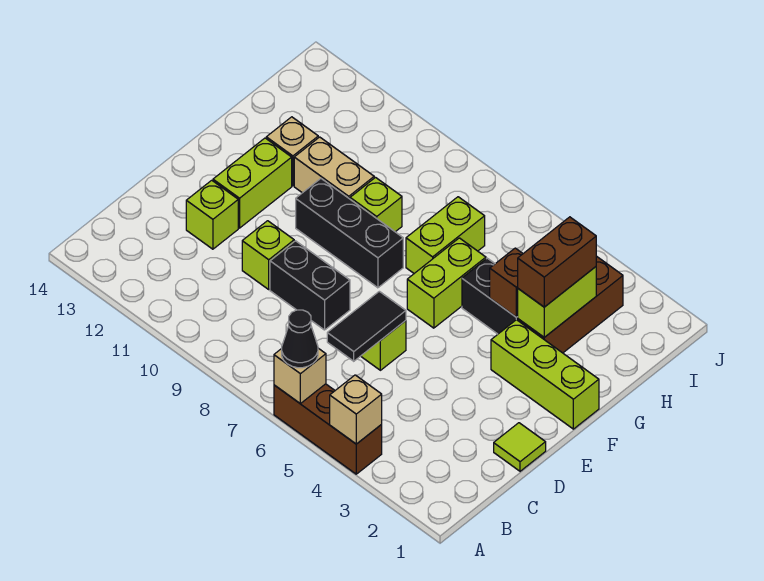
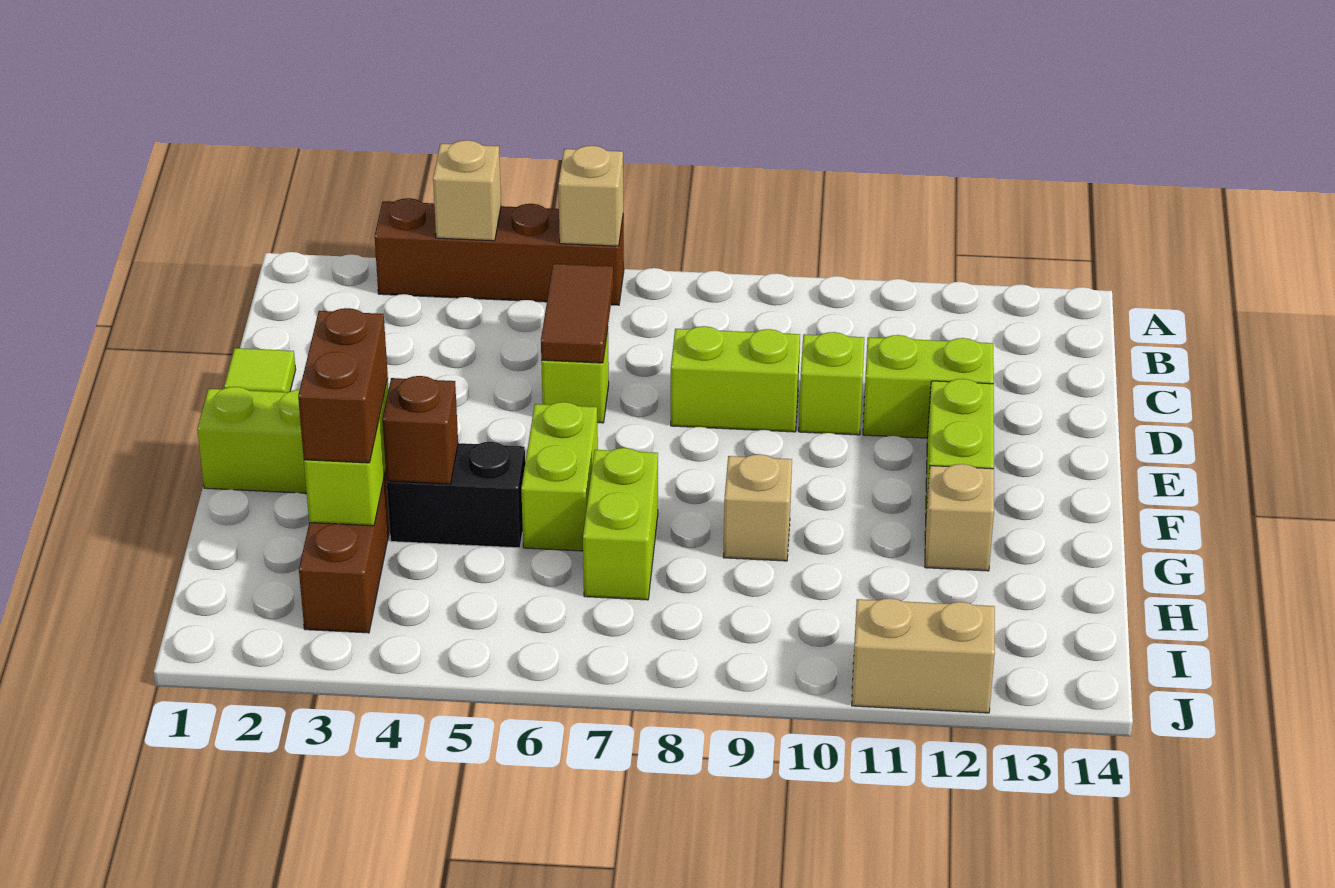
brown 1x3 brick [274,384,382,474] -> brown 1x4 brick [375,198,624,305]
black 1x1 cone [282,310,318,368] -> none
black 1x2 tile [327,291,406,361] -> brown 1x2 tile [541,264,613,363]
black 1x2 brick [270,241,350,330] -> lime 1x2 brick [671,326,800,432]
lime 1x1 brick [186,180,238,249] -> lime 1x2 brick [863,335,994,438]
black 1x3 brick [296,179,403,288] -> none
lime 1x1 brick [350,178,402,232] -> tan 1x1 brick [723,454,792,561]
tan 1x2 brick [294,137,374,199] -> tan 1x2 brick moved to [852,598,995,713]

